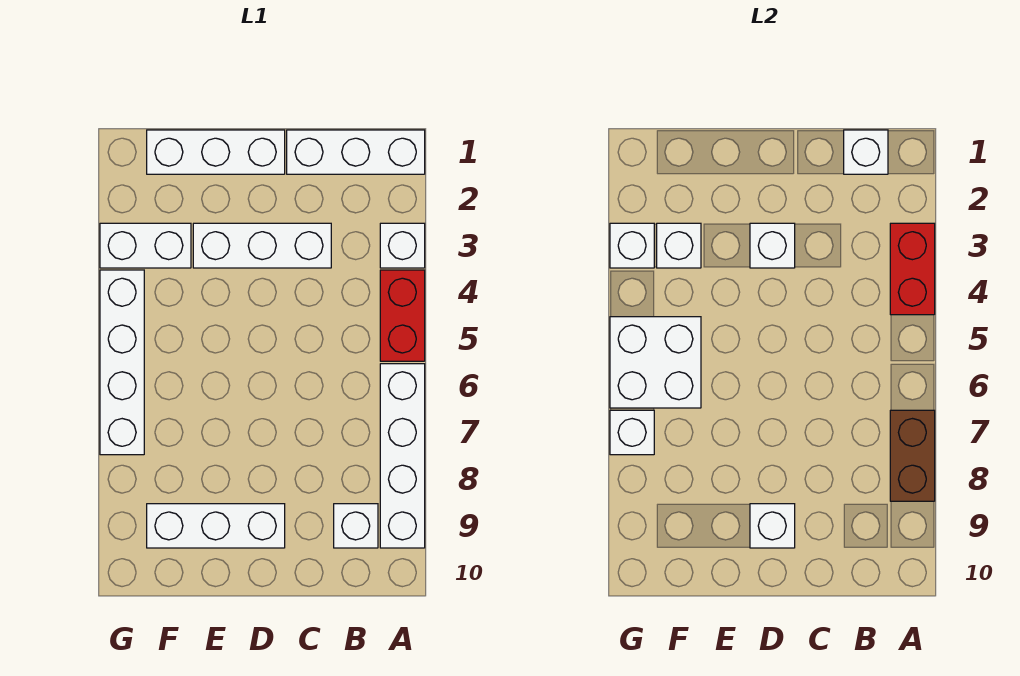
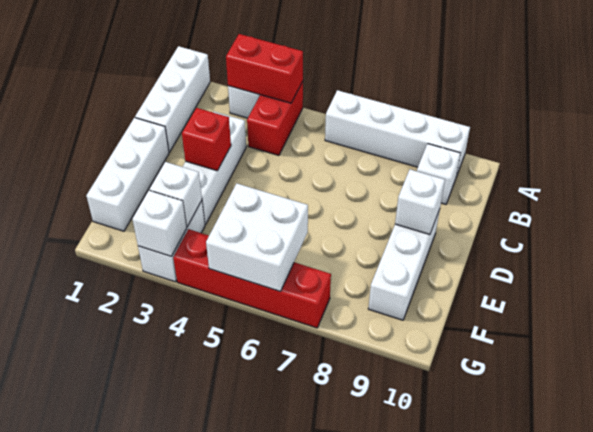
red 1x2 brick [380,270,425,361] -> red 1x2 brick turned to [247,81,303,155]
brown 1x2 brick [890,410,935,501] -> none
white 1x1 brick [844,130,888,174] -> none
white 1x1 brick [750,223,795,268] -> red 1x1 brick [182,108,231,171]
white 1x4 brick [100,270,144,455] -> red 1x4 brick [173,229,331,328]
white 1x1 brick [610,410,654,455] -> none

